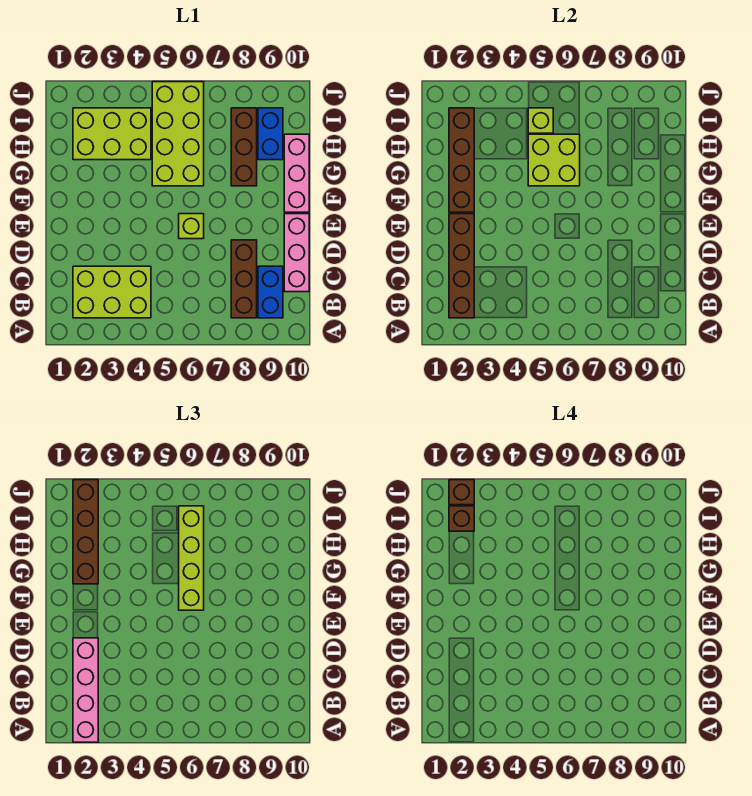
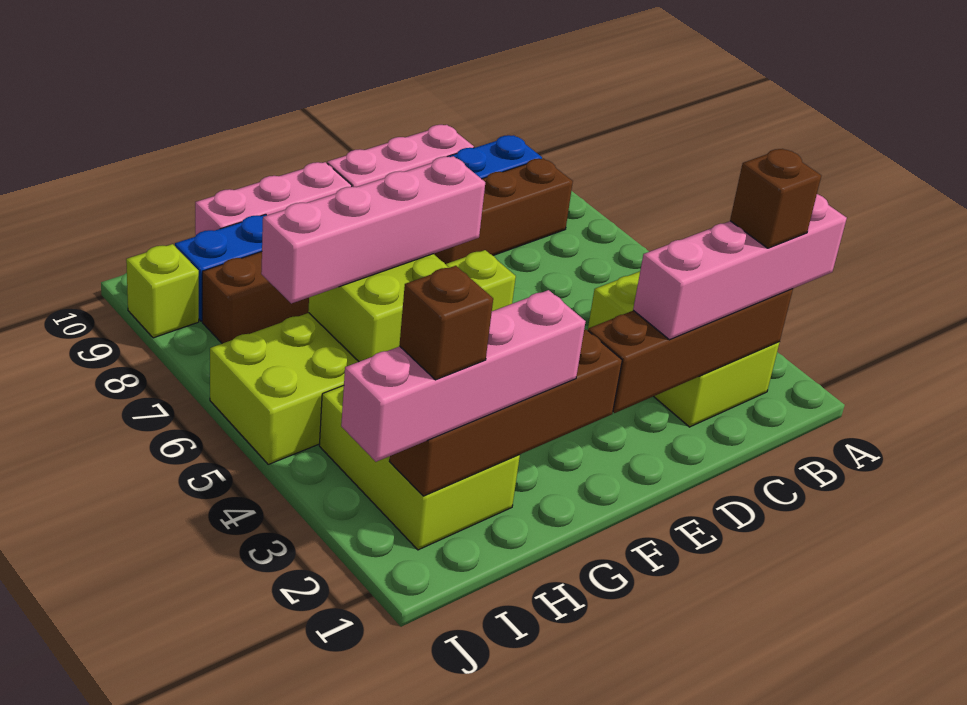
lime 1x4 brick [179,506,204,610] -> pink 1x4 brick [261,156,485,303]
brown 1x4 brick [73,480,98,584] -> pink 1x4 brick [341,290,586,462]
lime 1x1 brick [528,108,553,133] -> lime 1x1 brick moved to [126,244,199,338]
brown 1x1 brick [449,480,474,505] -> brown 1x1 brick moved to [730,149,821,248]

